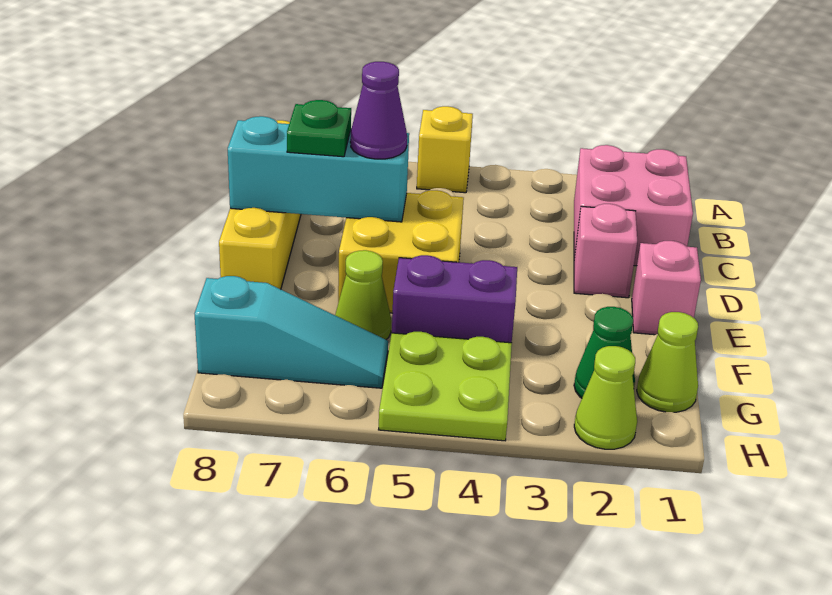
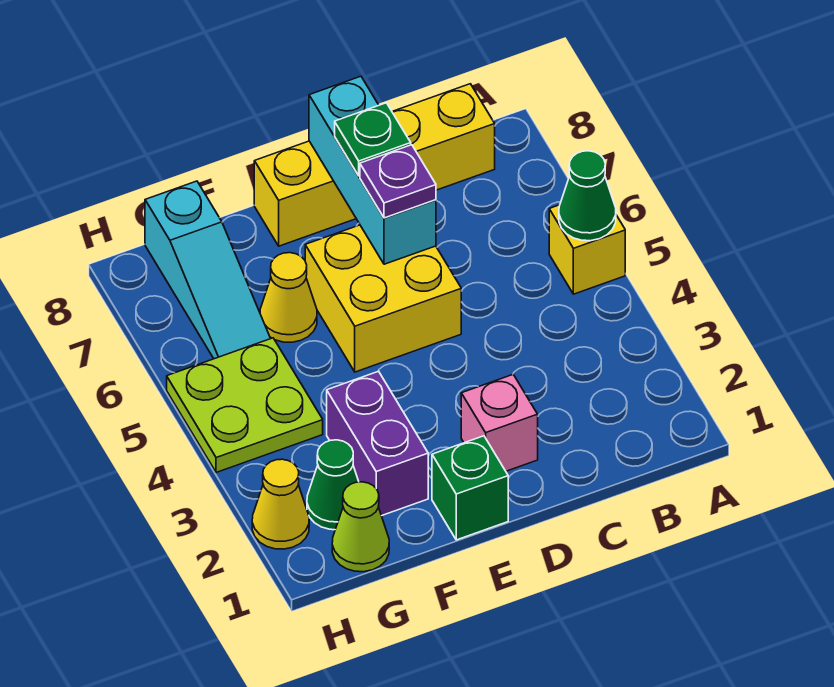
none -> green 1x1 cone [559,151,616,241]
pink 2x2 brick [574,145,693,266] -> none
purple 1x1 cone [350,62,407,159] -> purple 1x1 plate [360,145,436,218]
pink 1x1 brick [632,241,701,335] -> green 1x1 brick [432,436,508,540]
purple 1x2 brick [392,255,517,343] -> purple 1x2 brick moved to [327,371,428,516]
lime 1x1 cone [335,250,391,339] -> yellow 1x1 cone [260,253,317,342]
lime 1x1 cone [574,346,637,449] -> yellow 1x1 cone [252,459,309,549]

